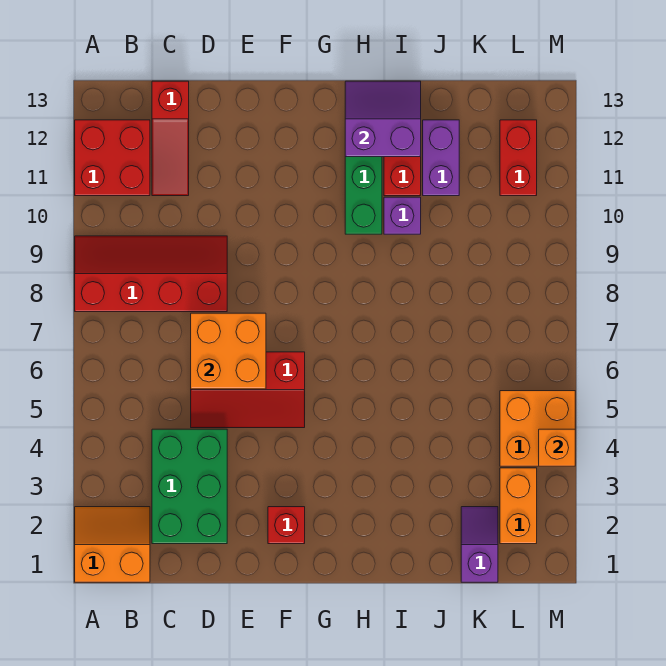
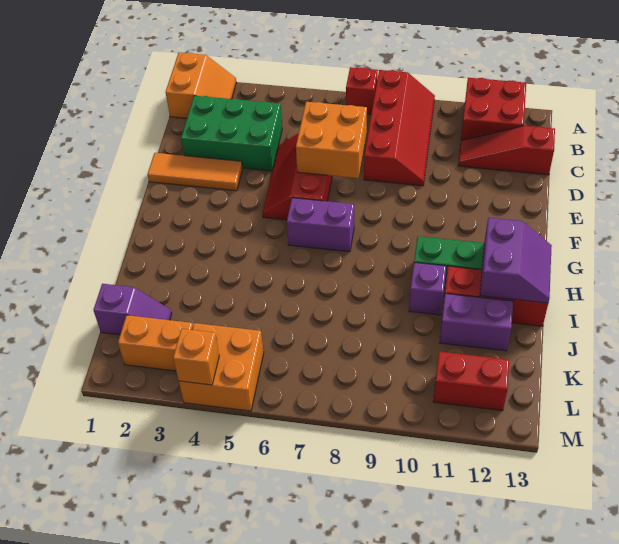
none -> orange 1x3 tile [148,153,242,191]
red 1x1 brick [268,507,305,544] -> red 1x1 brick moved to [346,67,378,114]
none -> purple 1x2 brick [287,198,354,252]

